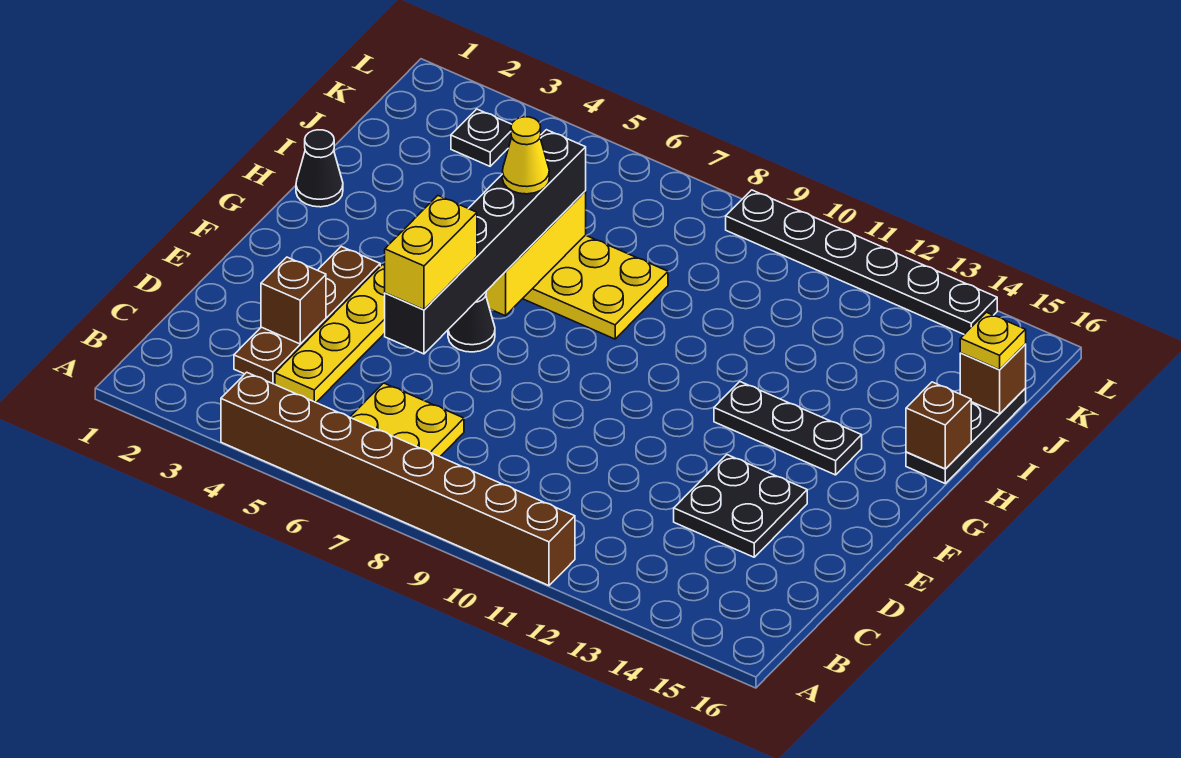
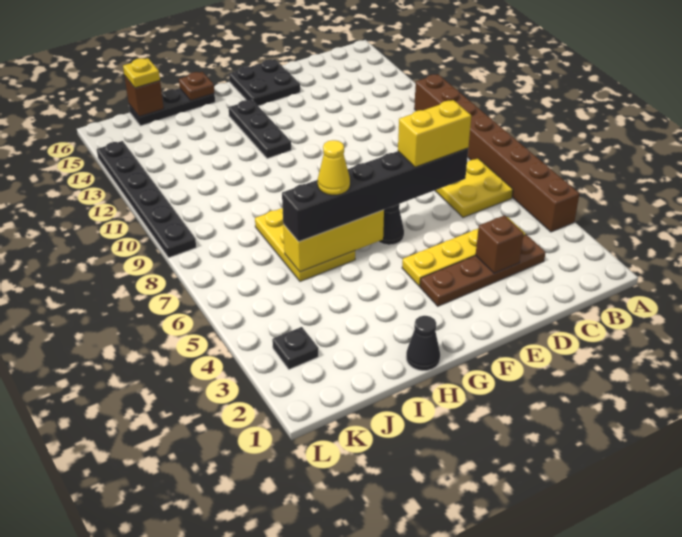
black 2x2 plate [674,455,807,557] -> black 2x2 plate moved to [229,59,300,106]
brown 1x1 brick [906,382,971,469] -> brown 1x1 plate [179,72,214,100]

